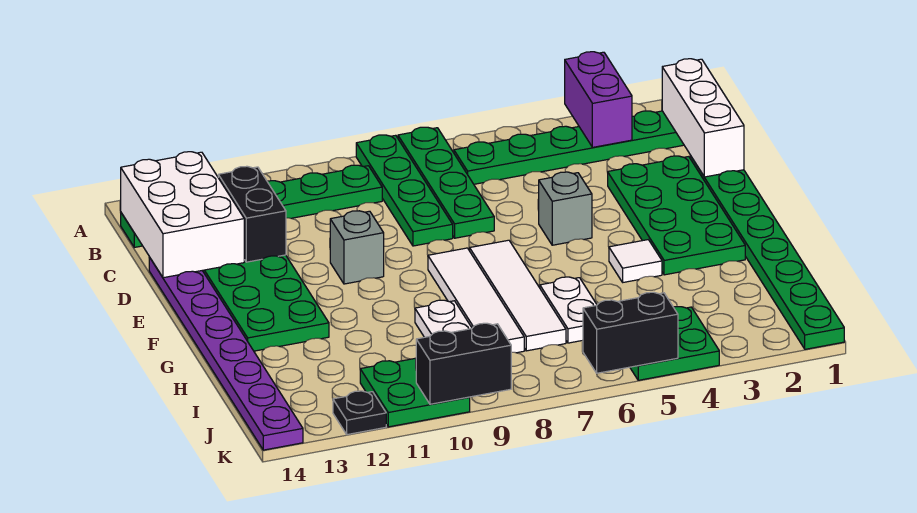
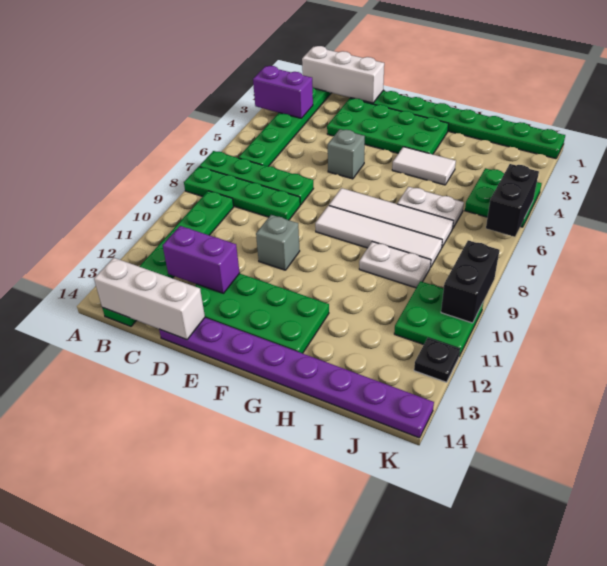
white 2x3 brick [121,152,244,278] -> white 1x3 brick [94,258,205,340]
black 1x2 brick [218,166,286,262] -> purple 1x2 brick [163,226,240,293]
white 1x1 tile [609,240,662,282] -> white 1x2 tile [392,147,456,185]

